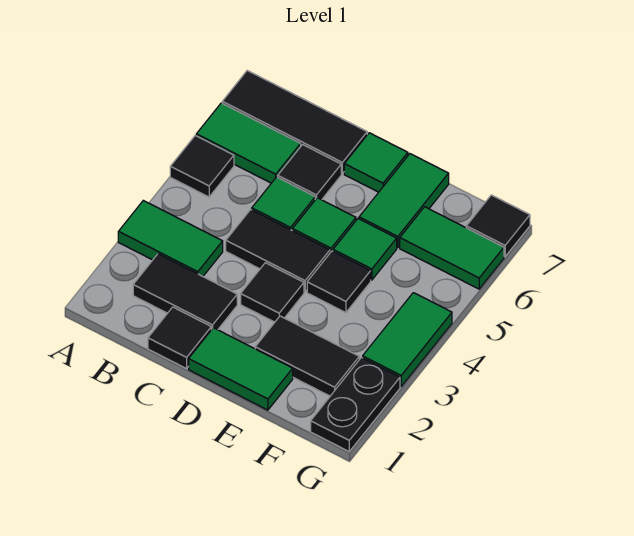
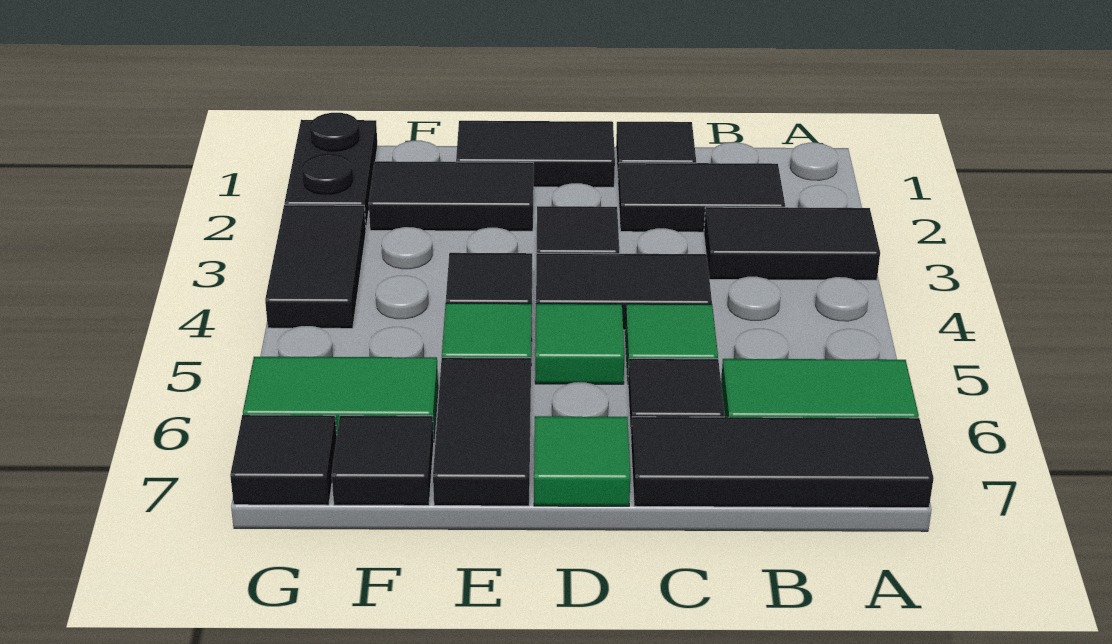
green 1x2 tile [118,200,223,276] -> black 1x2 tile [704,207,880,280]
black 1x1 tile [170,136,234,197] -> black 1x1 tile moved to [332,415,434,506]
green 1x2 tile [189,328,293,410] -> black 1x2 tile [456,121,615,187]
green 1x2 tile [359,154,449,248] -> black 1x2 tile [433,357,531,506]
green 1x2 tile [363,293,452,386] -> black 1x2 tile [265,205,366,329]

